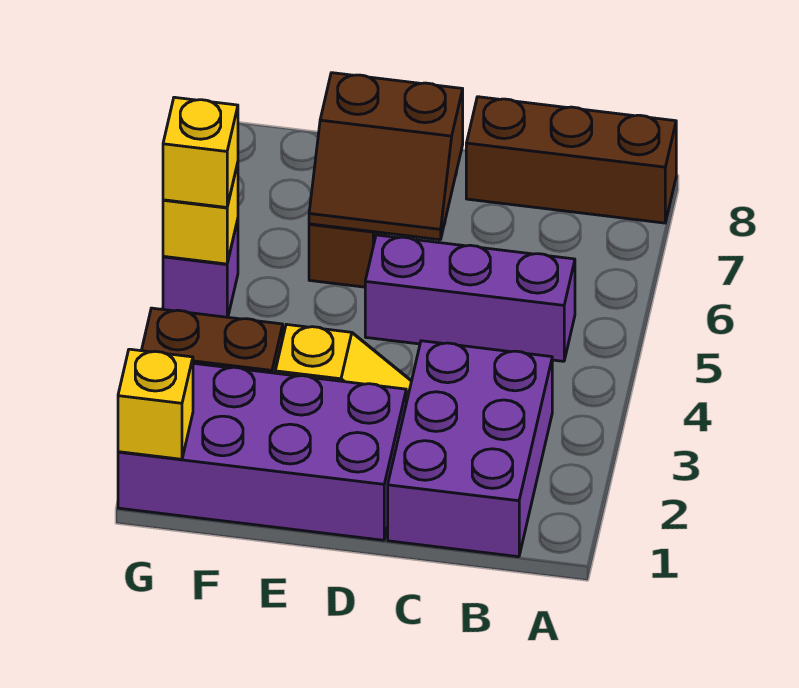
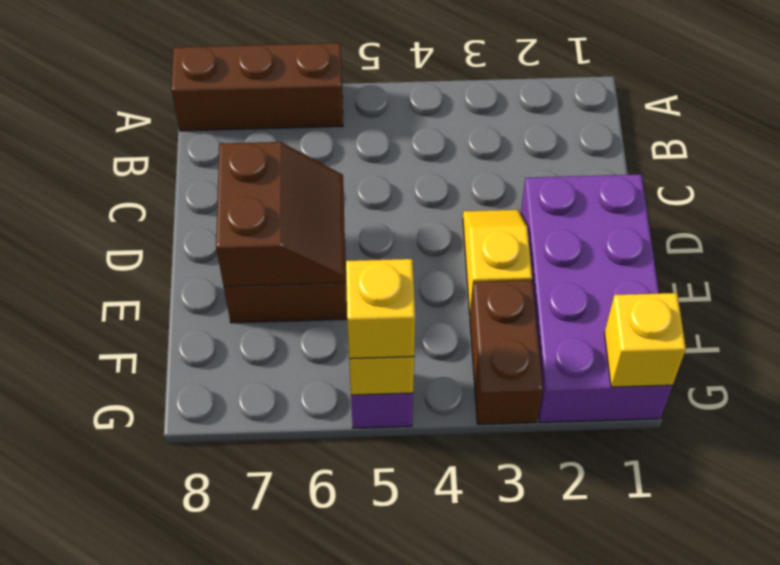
brown 1x3 brick [466,97,676,223] -> brown 1x3 brick turned to [171,43,343,131]
purple 2x3 brick [388,341,552,557] -> none
purple 1x3 brick [365,235,575,361] -> none

